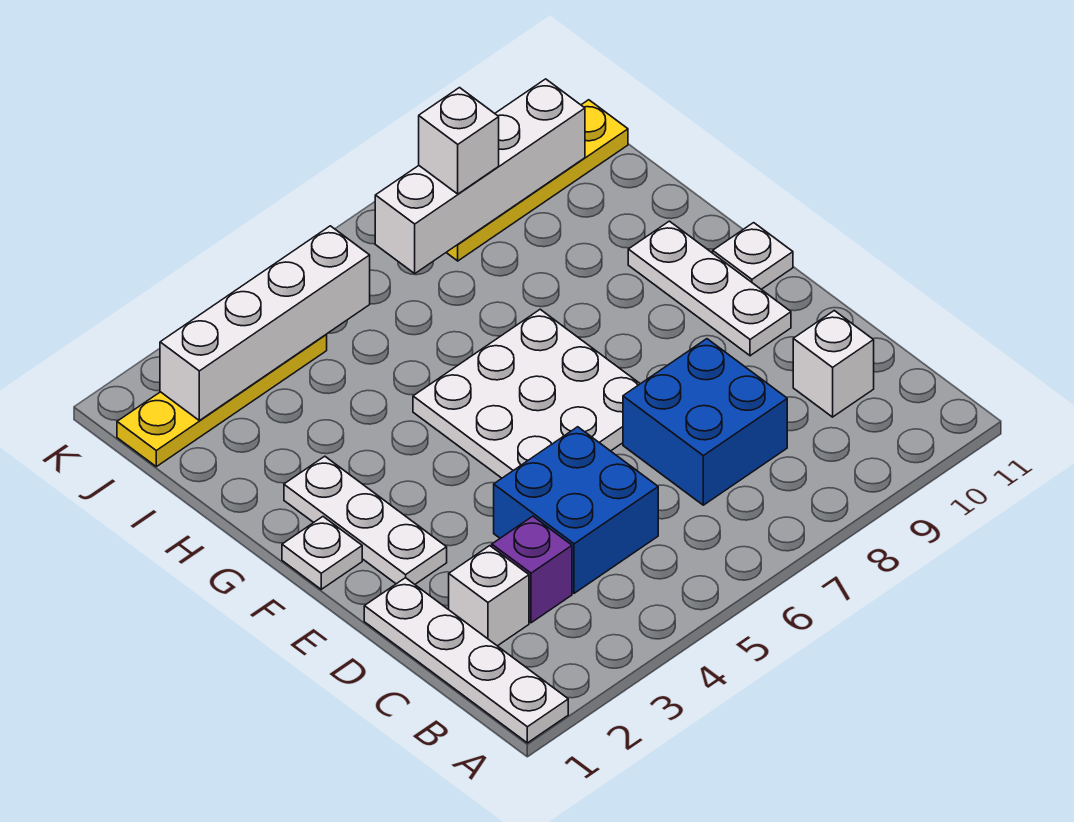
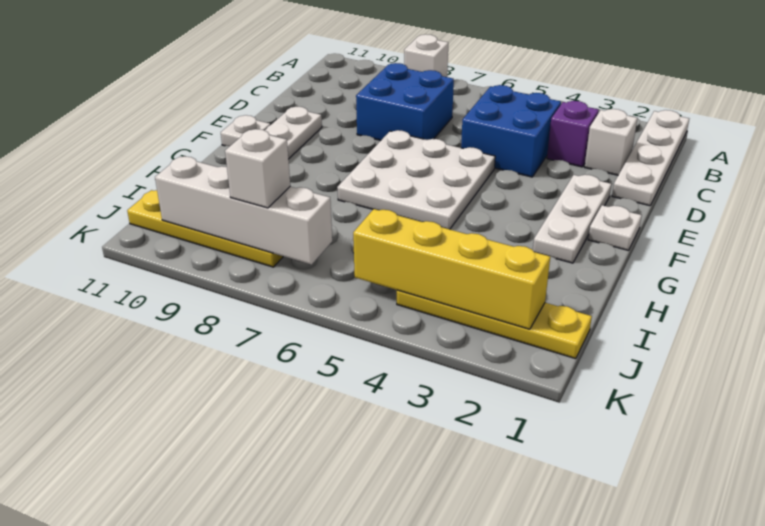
white 1x1 brick [793,311,874,417] -> white 1x1 brick moved to [404,34,448,77]
white 1x4 brick [160,226,370,420] -> yellow 1x4 brick [353,209,550,329]

